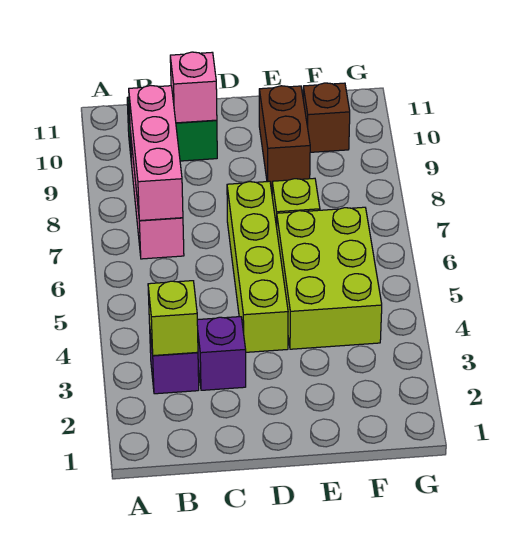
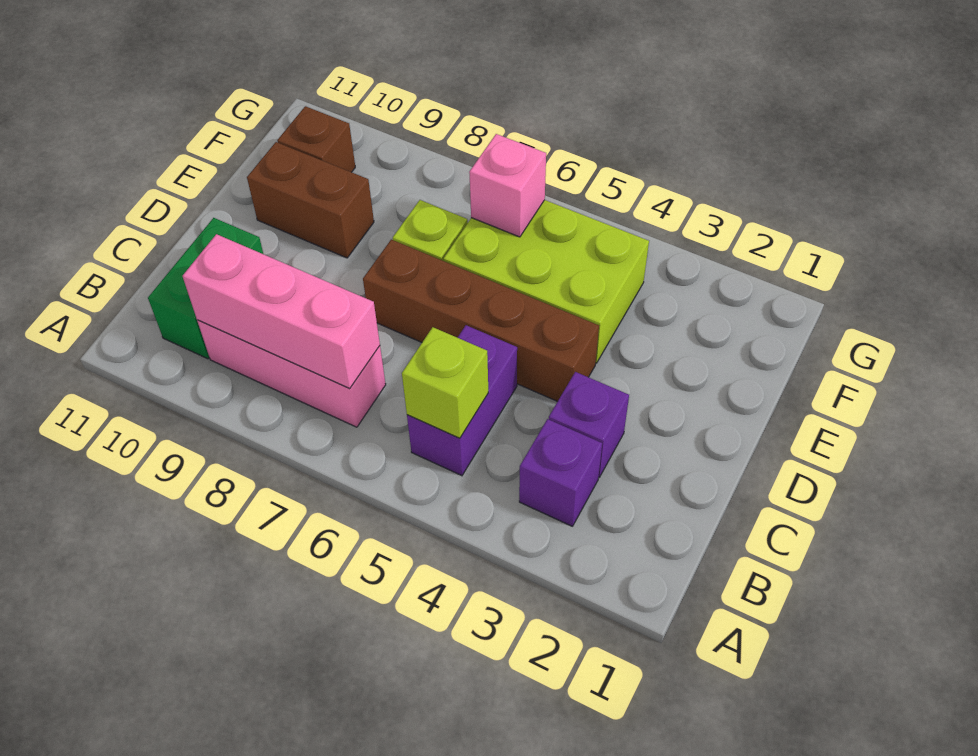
lime 1x1 brick [148,281,198,356] -> lime 1x1 brick moved to [402,327,488,438]
none -> purple 1x2 brick [407,325,517,476]
pink 1x1 brick [170,52,217,123] -> pink 1x1 brick moved to [469,134,546,237]
lime 1x4 brick [227,181,288,352] -> brown 1x4 brick [363,239,599,401]

